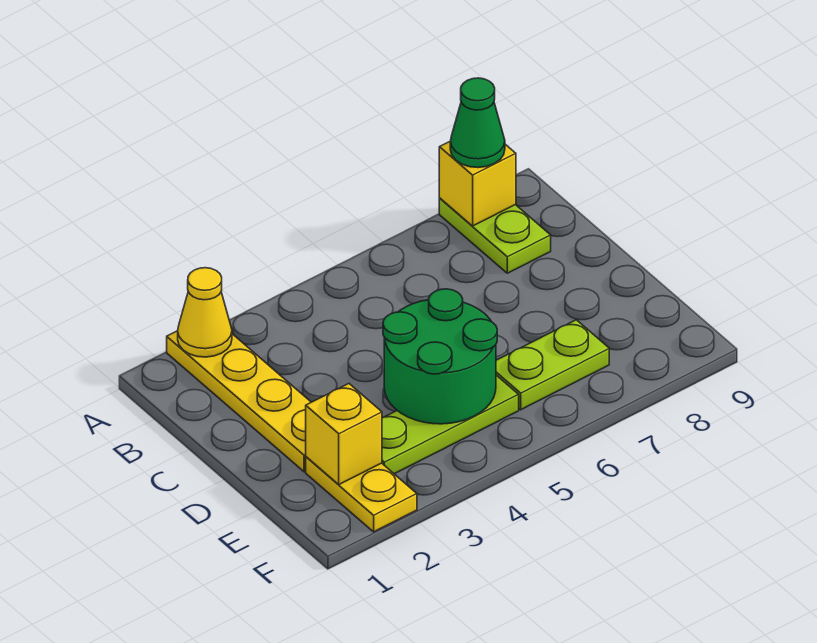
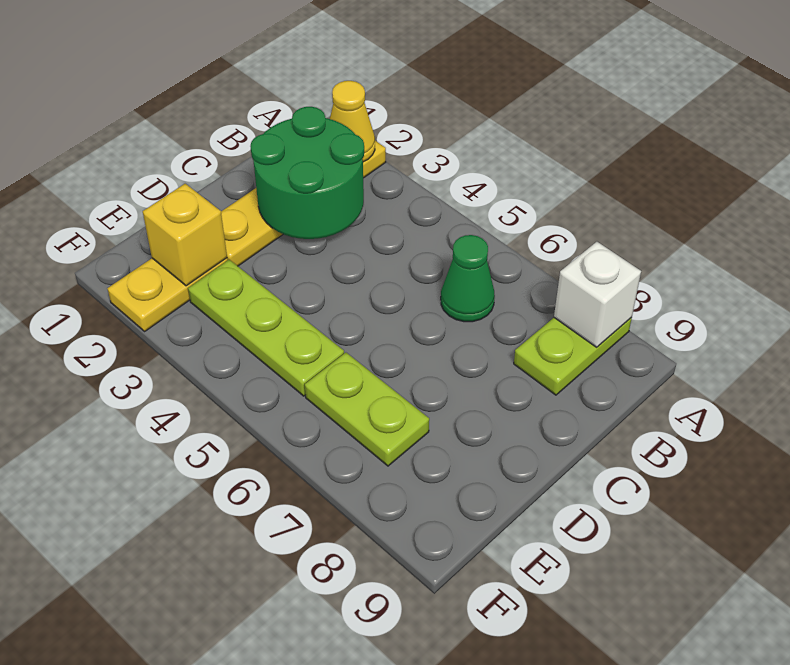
yellow 1x1 brick [439,142,516,226] -> white 1x1 brick [554,242,641,347]
green 1x1 cone [450,78,505,168] -> green 1x1 cone moved to [441,235,495,322]
green 2x2 round brick [383,289,497,424] -> green 2x2 round brick moved to [250,107,364,239]

